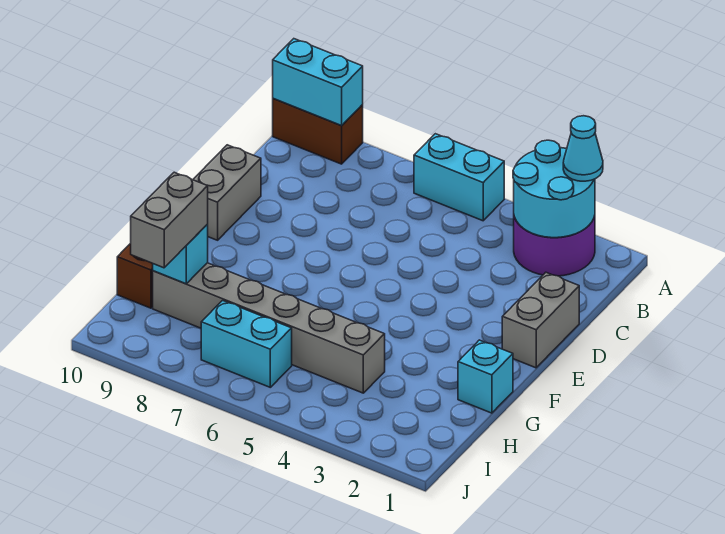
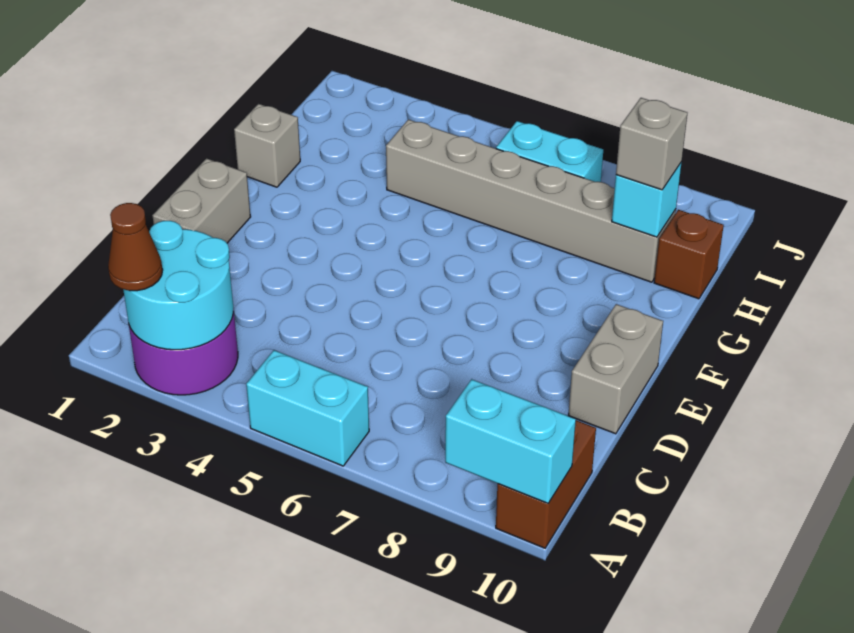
cyan 1x1 cone [563,116,603,181] -> brown 1x1 cone [108,203,163,291]
brown 1x2 brick [273,98,363,164] -> brown 1x2 brick turned to [496,420,596,548]
cyan 1x1 brick [458,340,513,413] -> grey 1x1 brick [234,104,300,187]
grey 1x2 brick [131,172,208,268] -> grey 1x1 brick [616,98,687,190]

